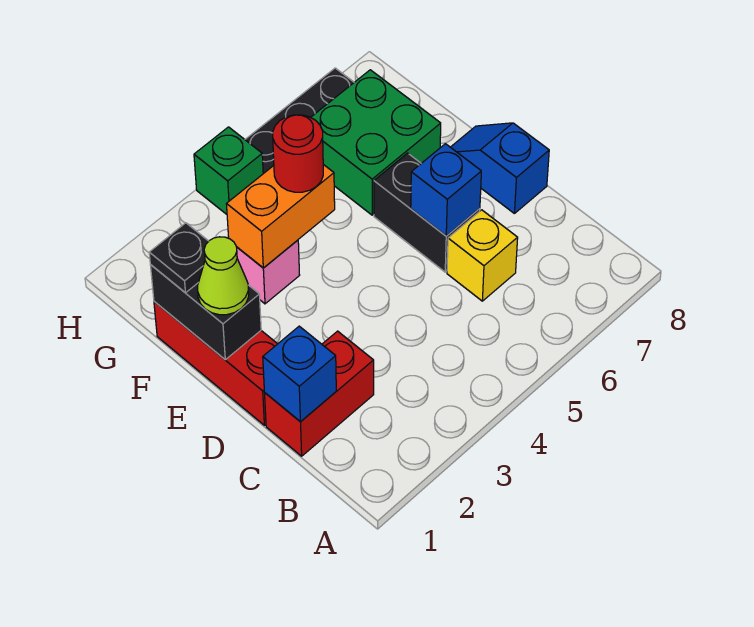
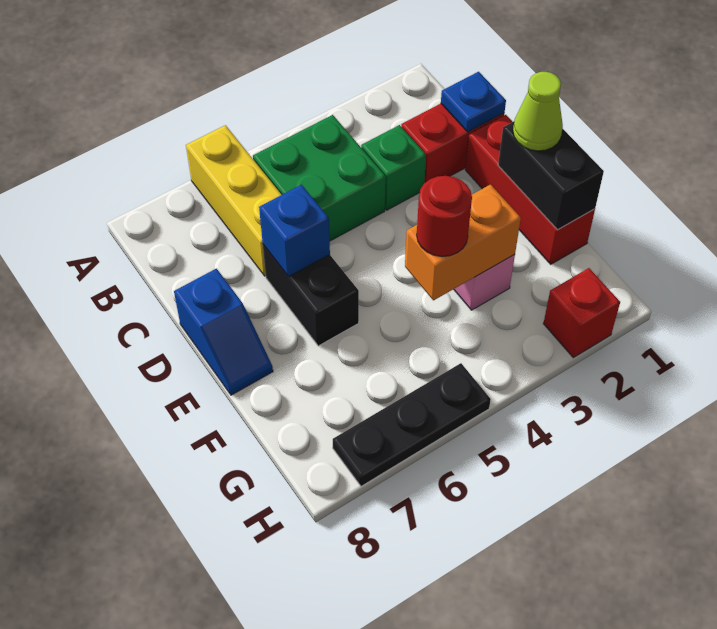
blue 1x1 brick [263,326,336,422] -> blue 1x1 plate [441,72,506,132]
yellow 1x1 brick [447,210,518,301] -> yellow 1x3 brick [186,125,281,276]
black 1x1 plate [149,223,208,293] -> none
green 2x2 brick [311,70,441,215] -> green 2x2 brick moved to [253,115,386,241]
none -> red 1x1 brick [543,268,620,358]
green 1x1 brick [194,127,263,214] -> green 1x1 brick moved to [361,125,426,210]

